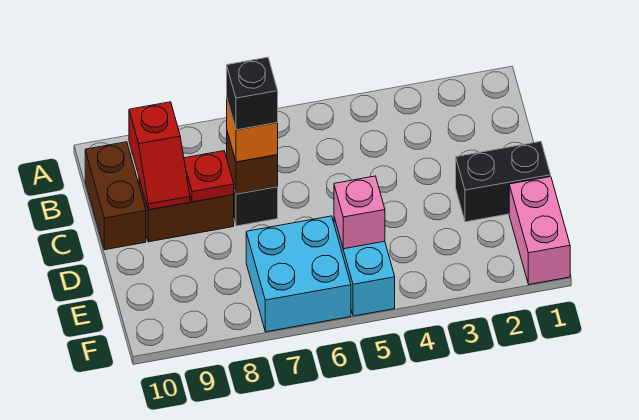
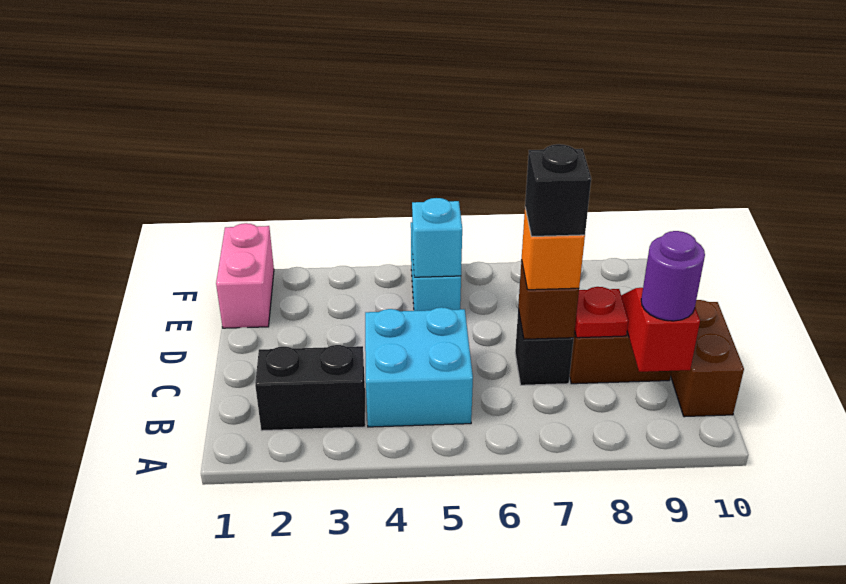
none -> purple 1x1 round brick [641,231,705,321]
black 1x2 brick [456,141,551,222] -> black 1x2 brick moved to [255,345,365,431]
pink 1x1 brick [334,176,385,249] -> cyan 1x1 brick [412,198,462,277]
cyan 2x2 brick [246,216,351,332] -> cyan 2x2 brick moved to [365,307,473,427]

